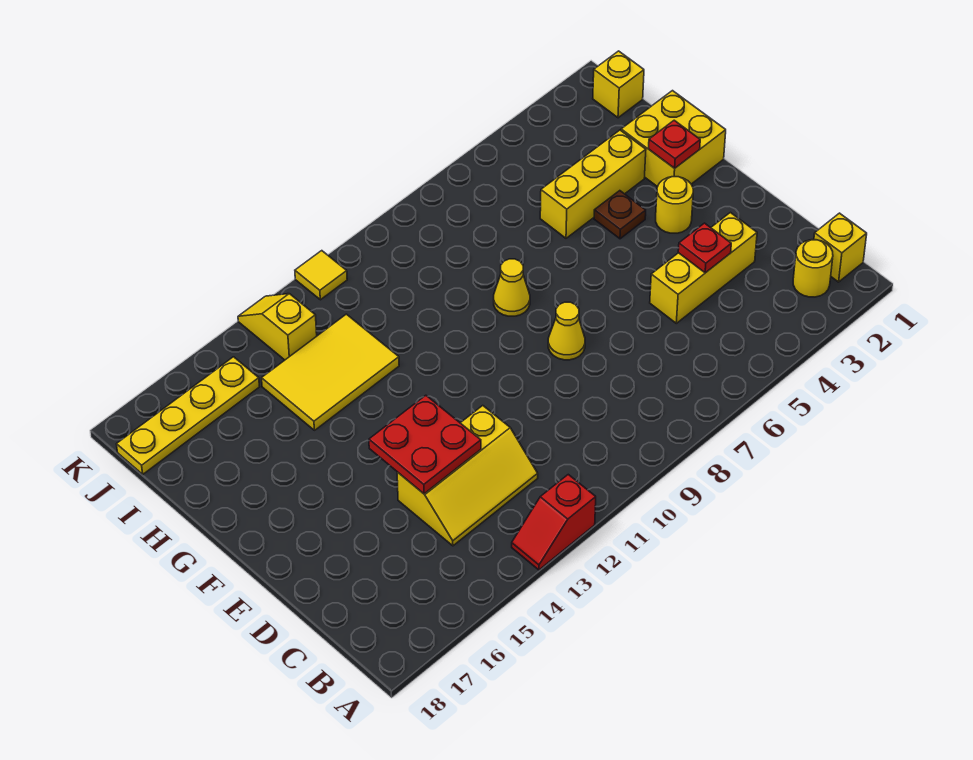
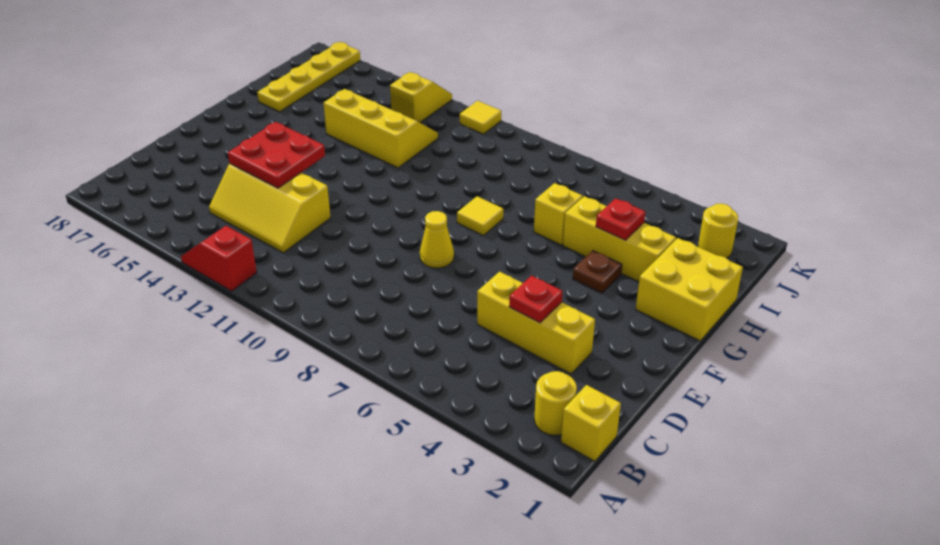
yellow 1x1 round brick [656,177,693,233] -> yellow 1x1 round brick moved to [698,203,738,258]
red 1x1 plate [649,120,700,168] -> red 1x1 plate moved to [596,198,645,240]
yellow 1x1 cone [494,259,530,316] -> yellow 1x1 tile [457,196,503,235]
yellow 2x3 tile [262,314,399,430] -> yellow 2x3 slope [324,89,438,168]
yellow 1x1 brick [593,51,644,118] -> yellow 1x1 brick moved to [534,183,583,245]
yellow 1x4 plate [117,357,259,474] -> yellow 1x4 plate turned to [257,42,360,112]

